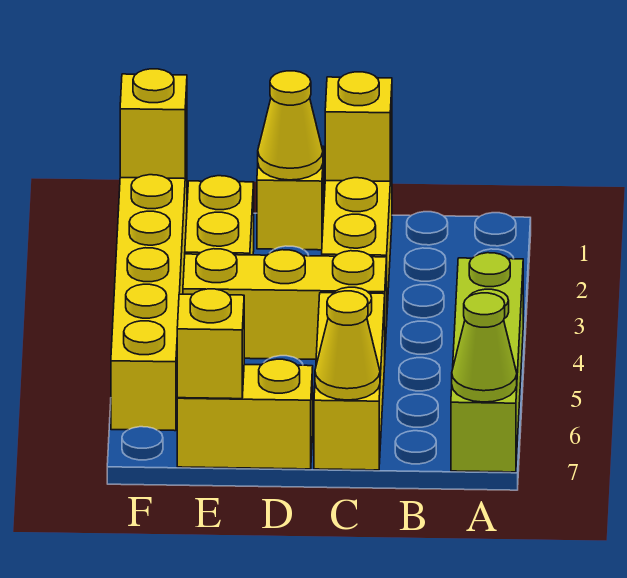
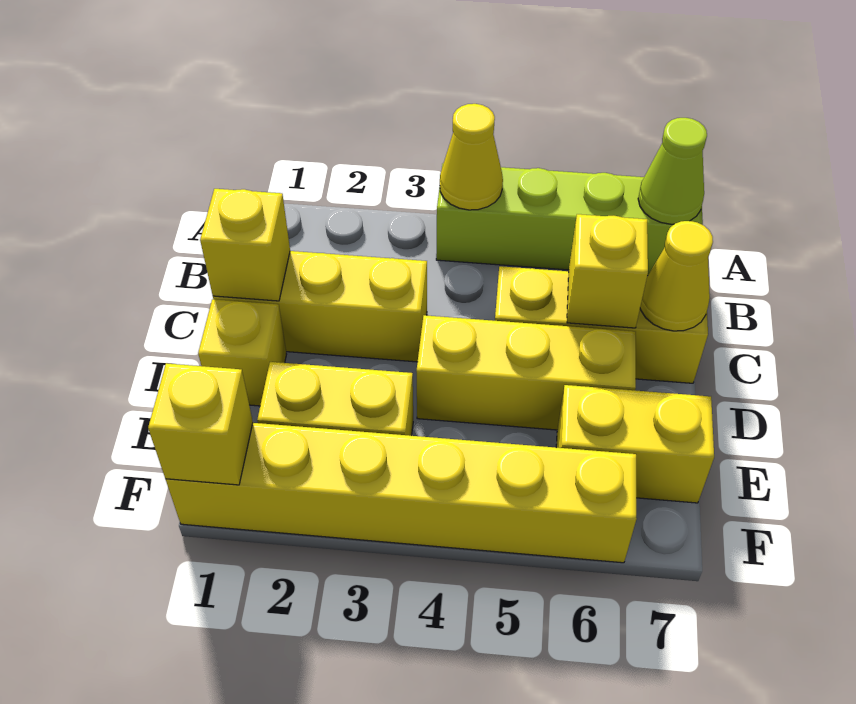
yellow 1x3 brick [183,249,387,359] -> yellow 1x3 brick turned to [416,315,636,430]
yellow 1x1 cone [258,71,323,180] -> yellow 1x1 cone moved to [440,104,503,210]
yellow 1x2 brick [177,359,313,469] -> yellow 1x2 brick turned to [556,385,714,503]
yellow 1x1 brick [177,289,244,399] -> yellow 1x1 brick moved to [567,214,648,328]

